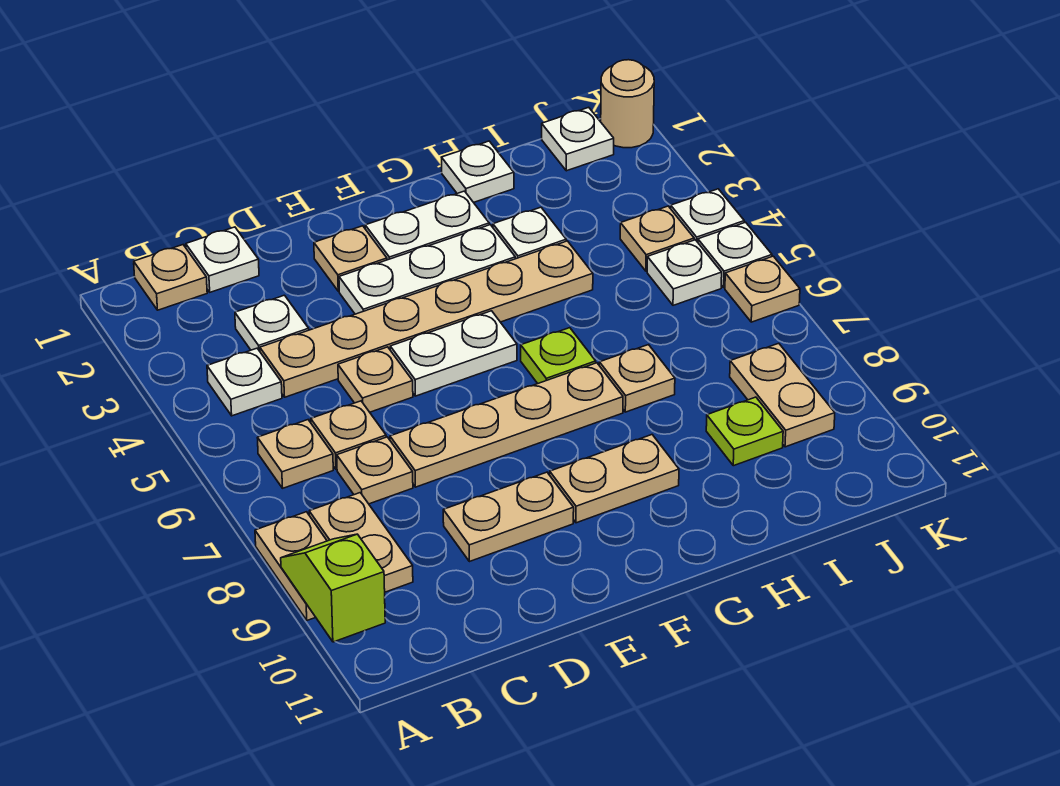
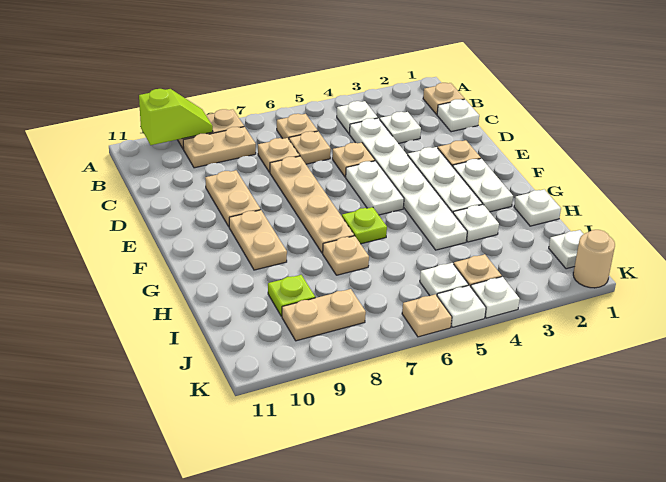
tan 1x6 plate [260,241,593,397] -> white 1x6 plate [349,118,467,250]

